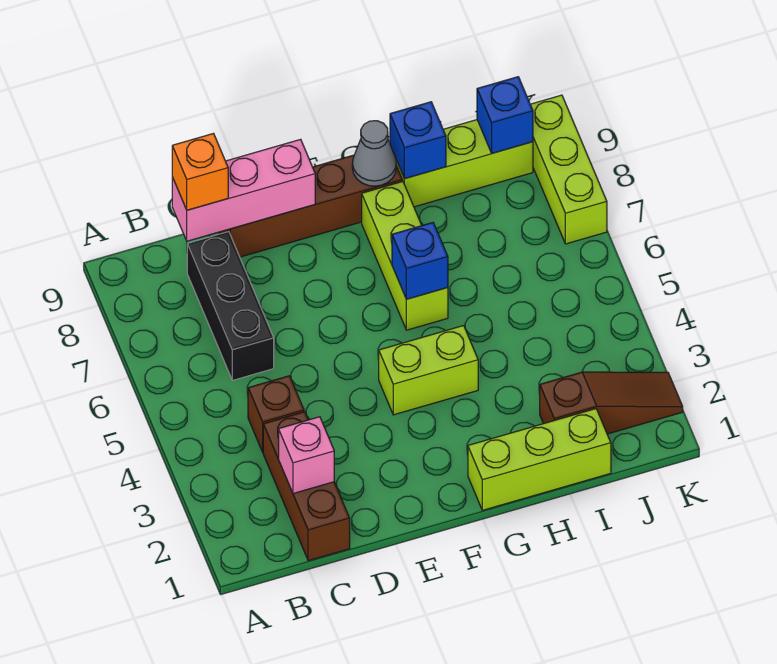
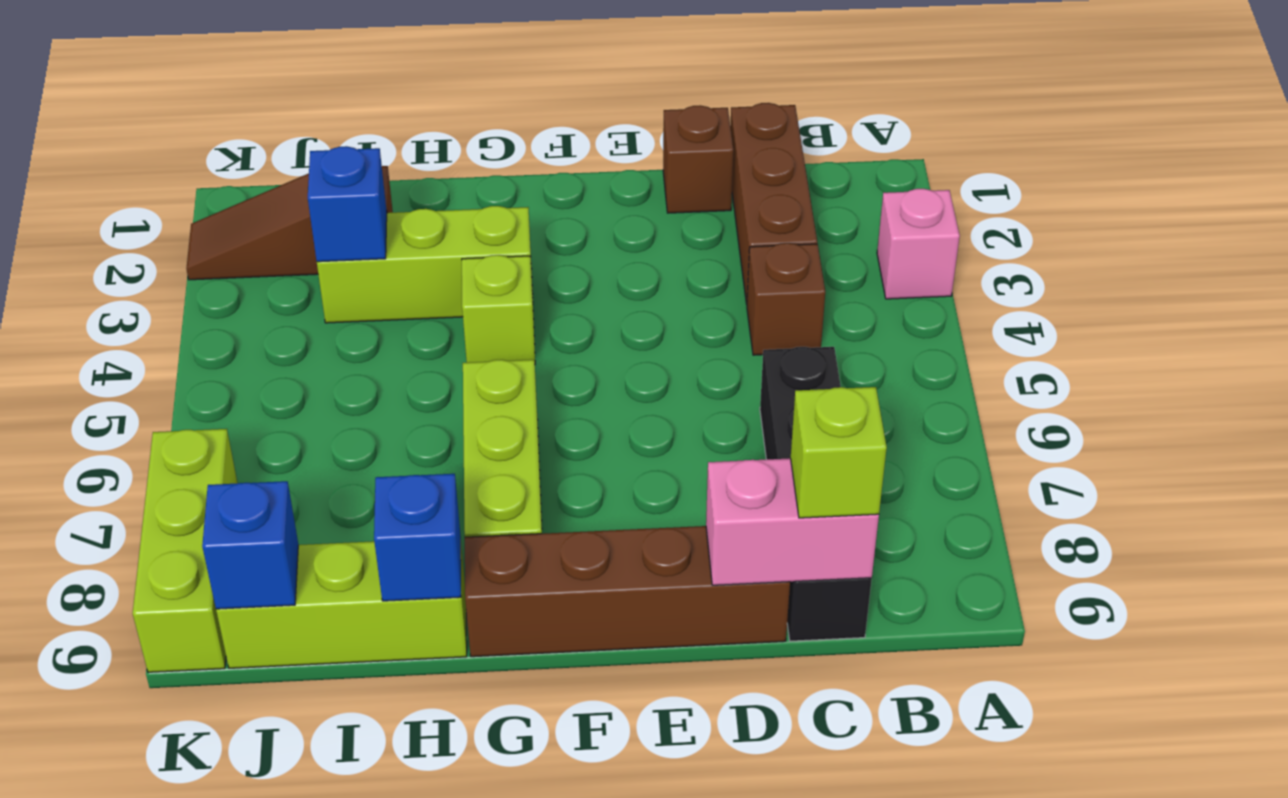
pink 1x1 brick [279,417,334,494] -> pink 1x1 brick moved to [877,189,960,299]
black 1x3 brick [187,232,274,380] -> black 1x4 brick [760,347,872,641]
pink 1x3 brick [172,139,315,241] -> pink 1x2 brick [706,458,879,585]
orange 1x1 brick [172,134,228,210] -> lime 1x1 brick [791,387,887,518]
none -> brown 1x1 brick [663,105,733,213]
lime 1x2 brick [379,326,478,415] -> lime 1x1 brick [462,255,535,363]
lime 1x3 brick [468,409,611,510] -> lime 1x3 brick moved to [317,206,533,323]
blue 1x1 brick [392,223,448,299] -> blue 1x1 brick moved to [308,146,387,262]
grey 1x1 cone [352,121,396,186] -> none

